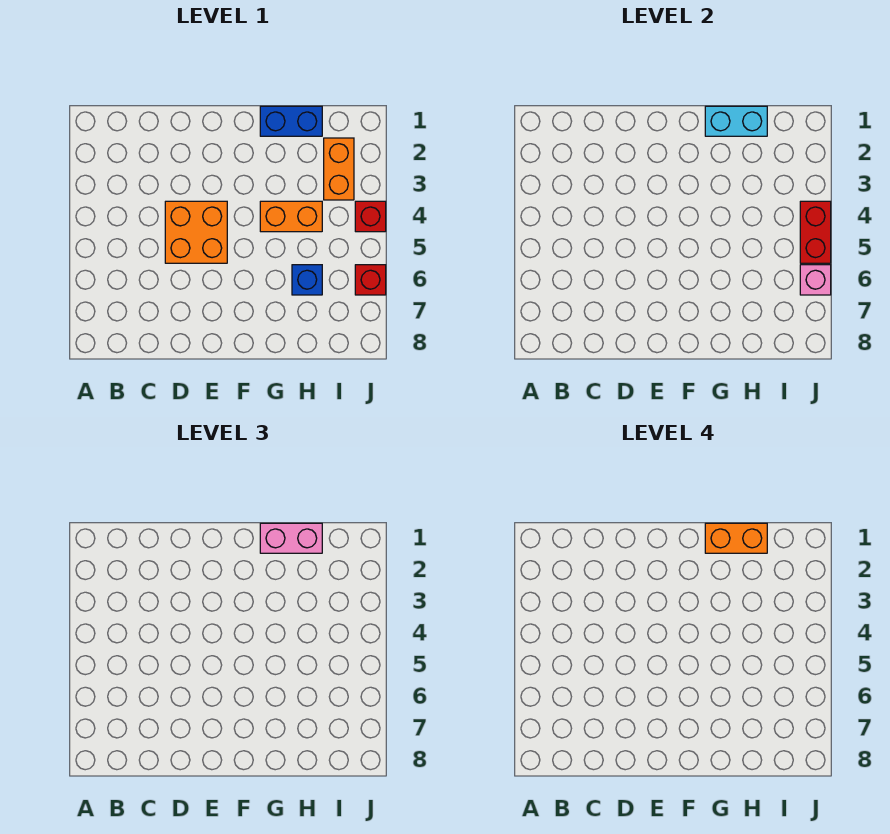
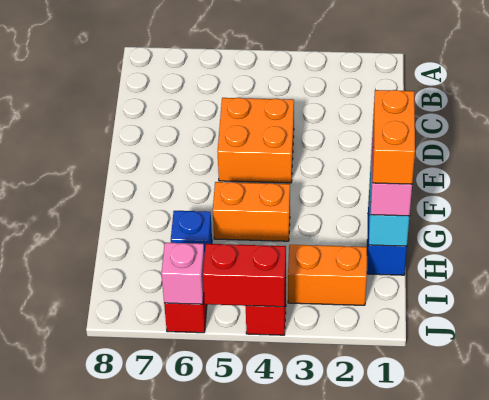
orange 1x2 brick [260,201,322,232] -> orange 1x2 brick turned to [213,182,290,241]

